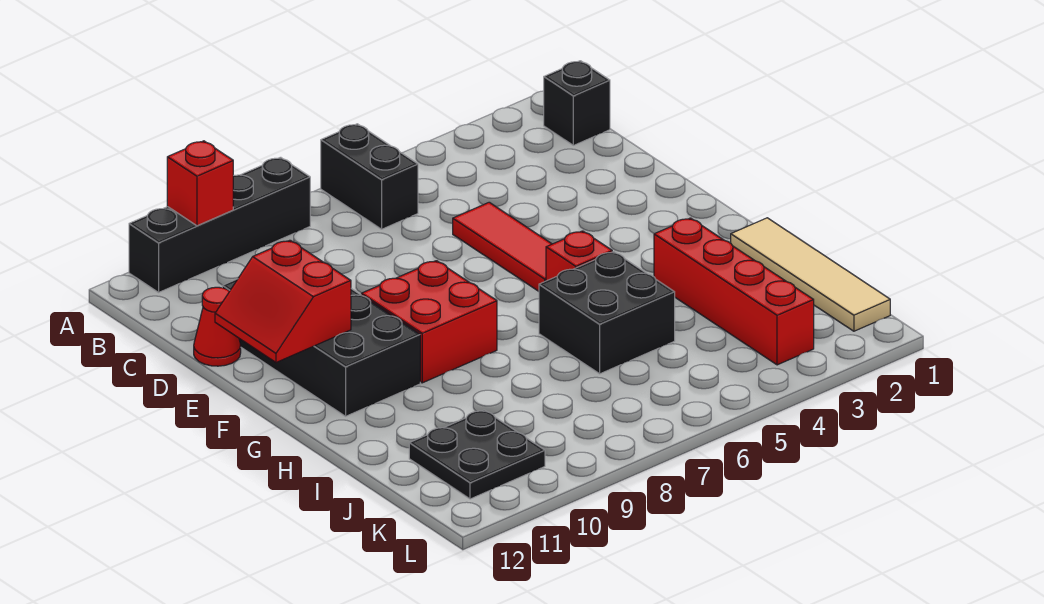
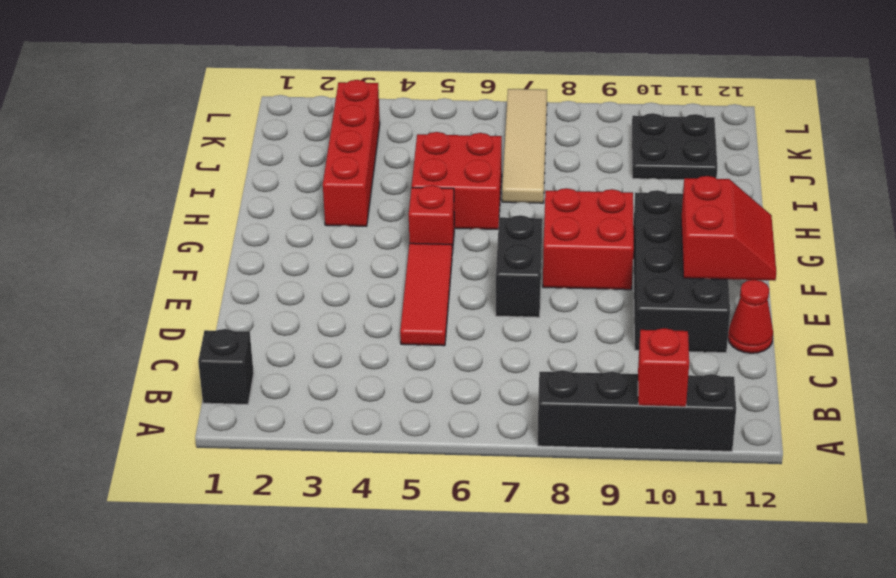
black 1x2 brick [321,124,418,229] -> black 1x2 brick moved to [496,215,542,317]
tan 1x4 tile [731,218,890,331] -> tan 1x4 tile moved to [502,89,547,203]
black 2x2 brick [539,252,675,374] -> red 2x2 brick [412,132,502,229]

